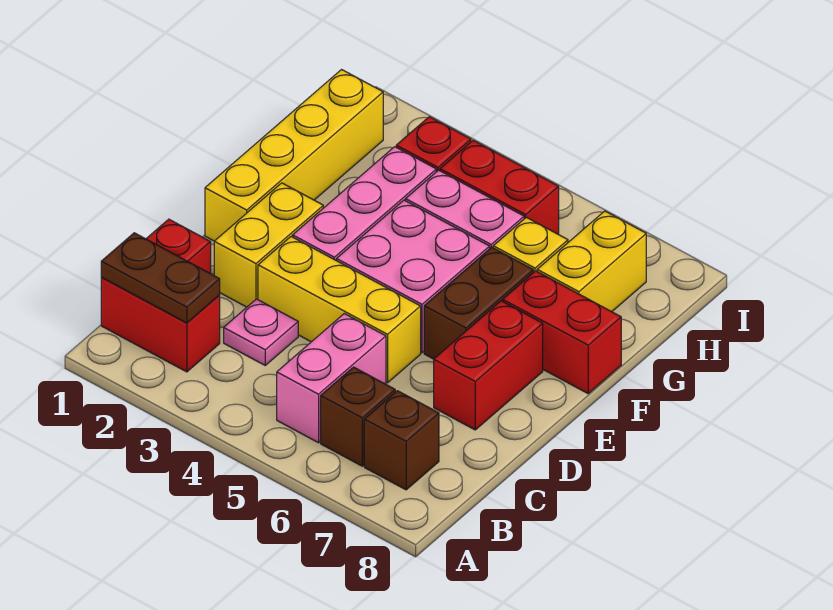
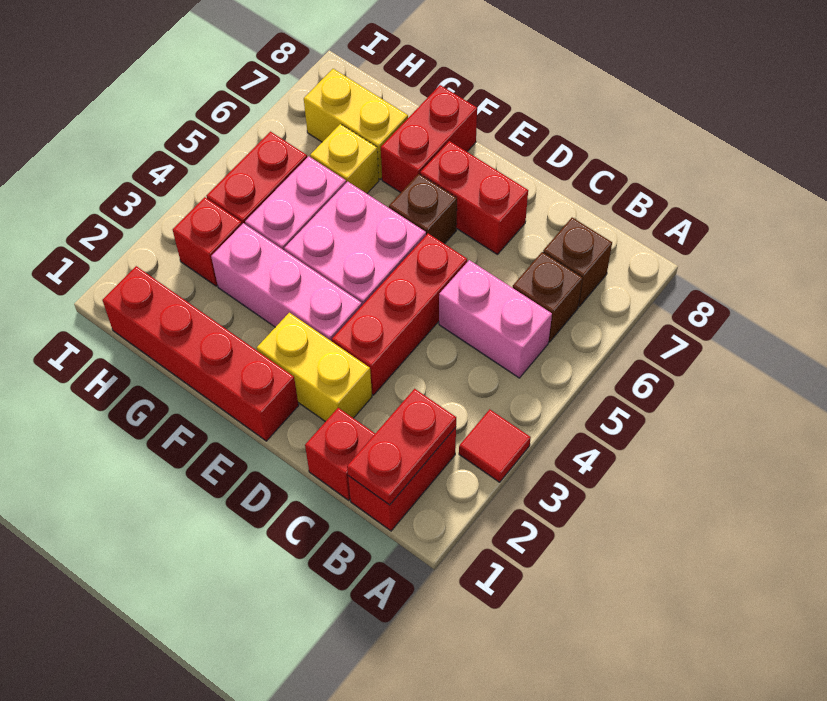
none -> red 1x1 tile [459,409,531,482]
brown 1x2 plate [101,233,220,323] -> red 1x2 plate [347,389,456,505]
pink 1x1 plate [224,299,298,365] -> none
yellow 1x3 brick [258,237,421,383] -> red 1x3 brick [332,234,467,395]
yellow 1x4 brick [205,70,383,241] -> red 1x4 brick [102,266,299,441]
brown 1x2 brick [424,247,533,359] -> brown 1x1 brick [389,174,457,244]

